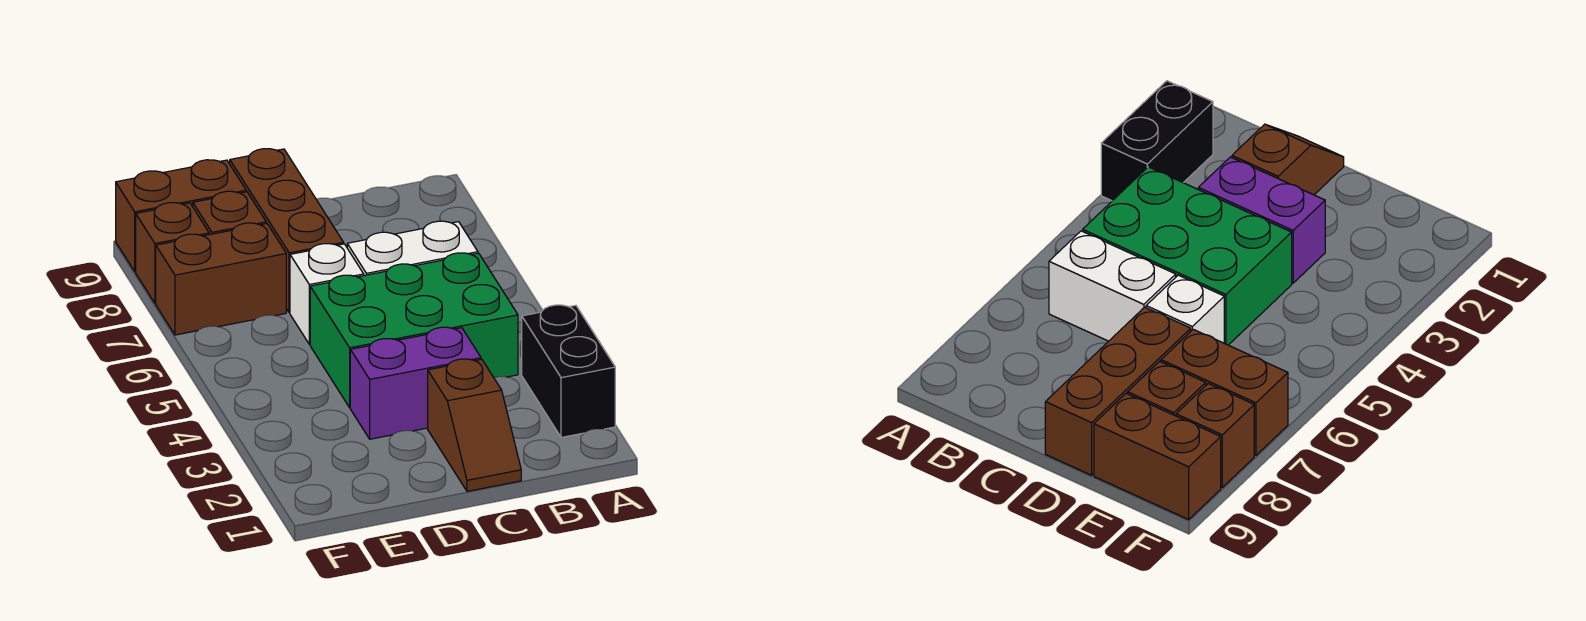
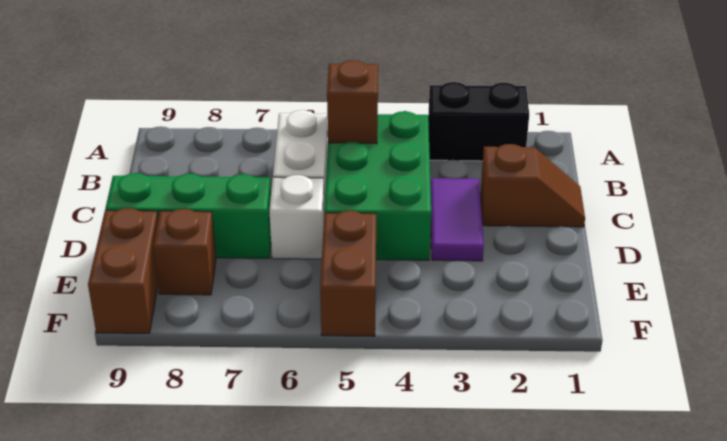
purple 1x2 brick [350,327,481,439] -> purple 1x2 tile [430,178,484,261]
brown 1x3 brick [230,149,344,313] -> green 1x3 brick [105,173,271,258]
brown 1x2 brick [156,223,286,335] -> brown 1x2 brick moved to [320,211,376,336]
brown 1x1 brick [136,203,209,303] -> brown 1x1 brick moved to [327,60,378,144]

